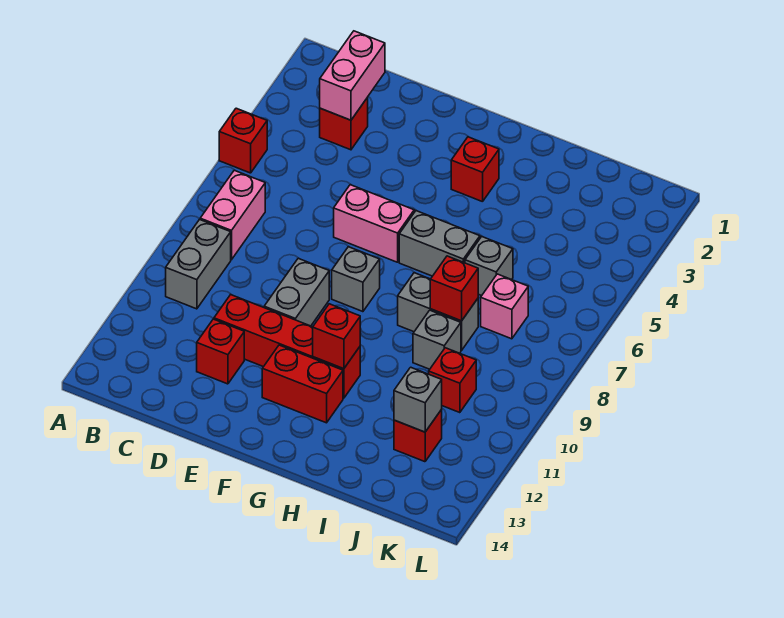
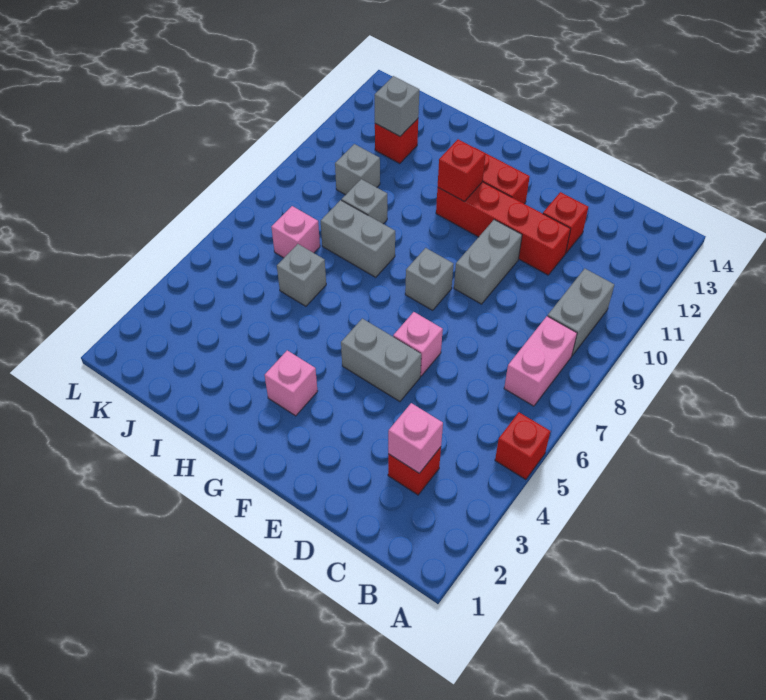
pink 1x2 brick [320,31,385,120] -> pink 1x1 brick [388,403,443,473]
pink 1x2 brick [334,185,414,262] -> pink 1x1 brick [393,312,443,376]
red 1x1 brick [451,137,499,202] -> pink 1x1 brick [265,350,318,416]
grey 1x2 brick [399,211,480,276] -> grey 1x2 brick moved to [341,319,421,402]
red 1x1 brick [430,256,478,321] -> none
red 1x1 brick [429,348,476,413] -> grey 1x1 brick [335,144,380,195]

